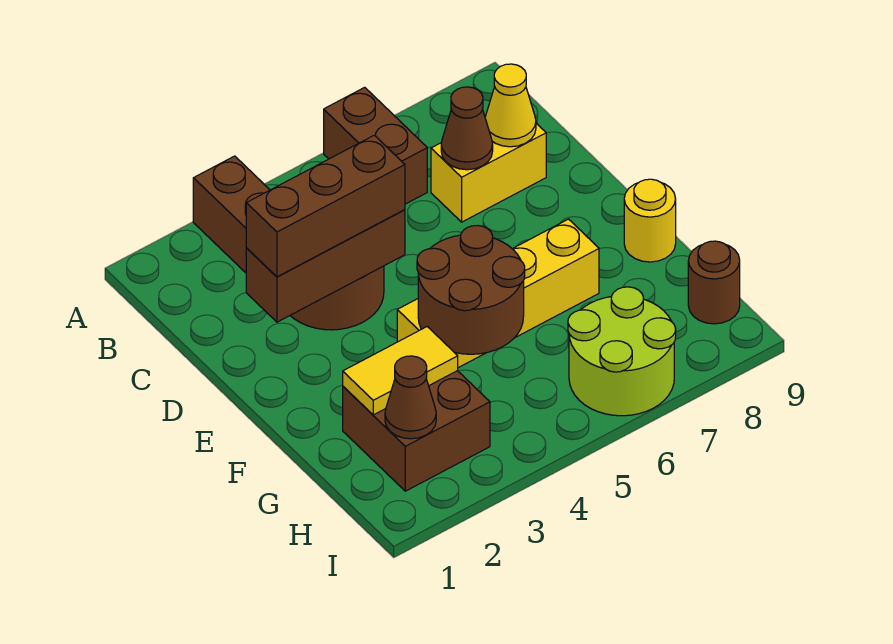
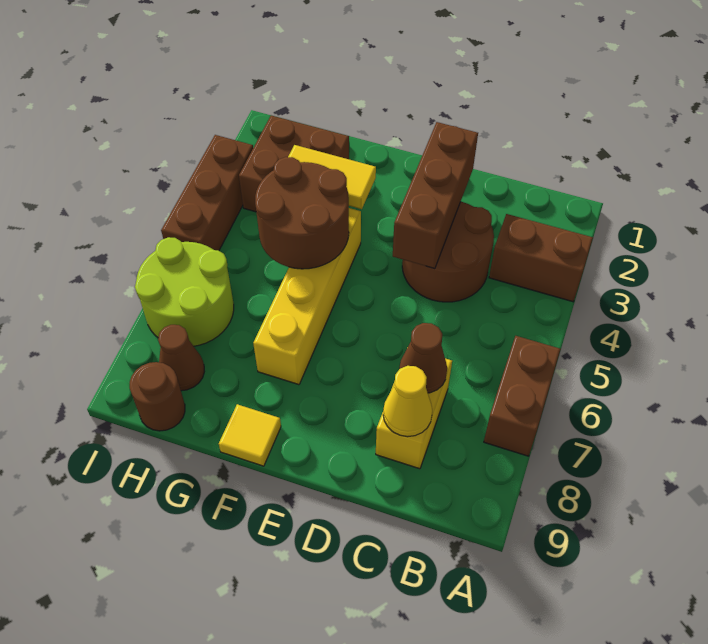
brown 1x2 brick [324,87,427,204] -> brown 1x2 brick turned to [484,336,561,456]
brown 1x3 brick [246,135,405,277] -> brown 1x3 brick moved to [161,135,253,251]
yellow 1x1 round brick [624,179,676,262] -> yellow 1x1 tile [219,404,281,466]
yellow 1x2 tile [343,327,458,415] -> yellow 1x2 tile turned to [288,145,376,209]
brown 1x1 cone [385,356,436,439] -> brown 1x1 cone moved to [158,325,204,391]

